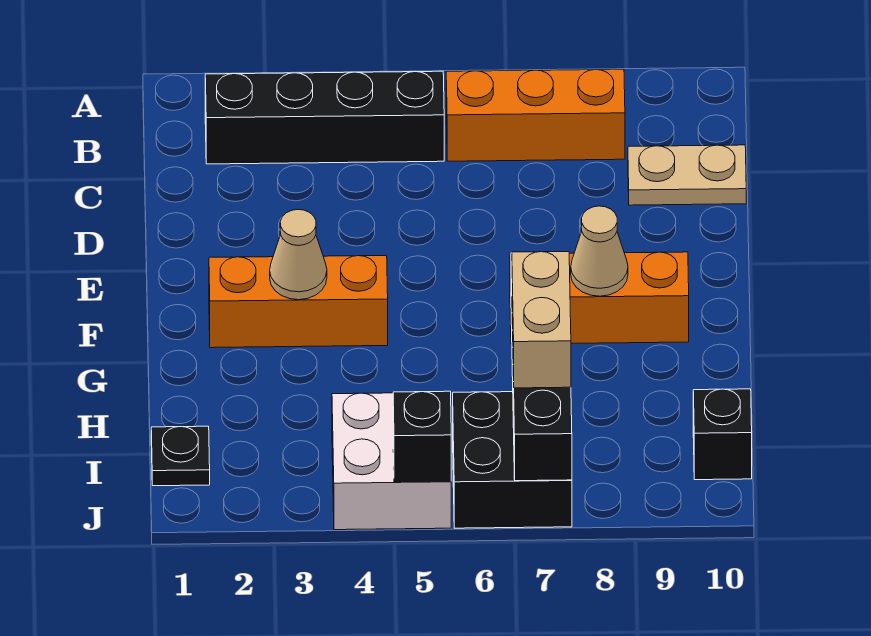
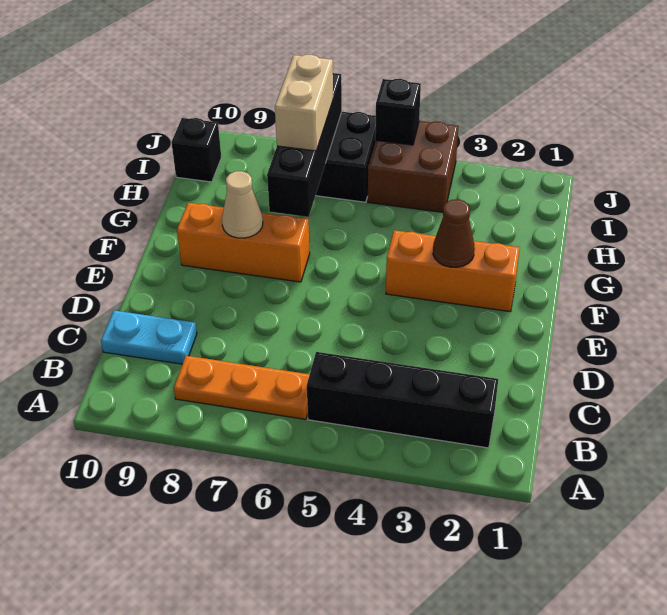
orange 1x3 brick [446,69,625,161] -> orange 1x3 plate [174,356,310,419]
tan 1x2 plate [628,145,746,205] -> cyan 1x2 plate [101,310,197,364]
tan 1x1 cone [270,210,327,300] -> brown 1x1 cone [433,199,475,267]
black 1x1 plate [151,426,210,486] -> none
white 2x2 brick [332,393,451,530] -> brown 2x2 brick [368,121,458,212]

